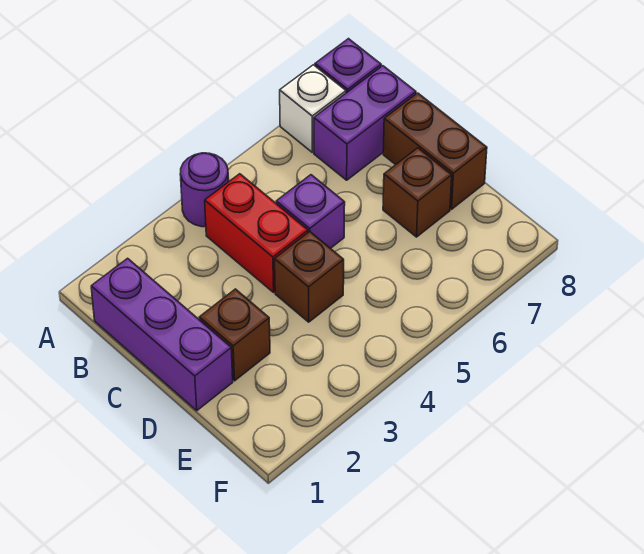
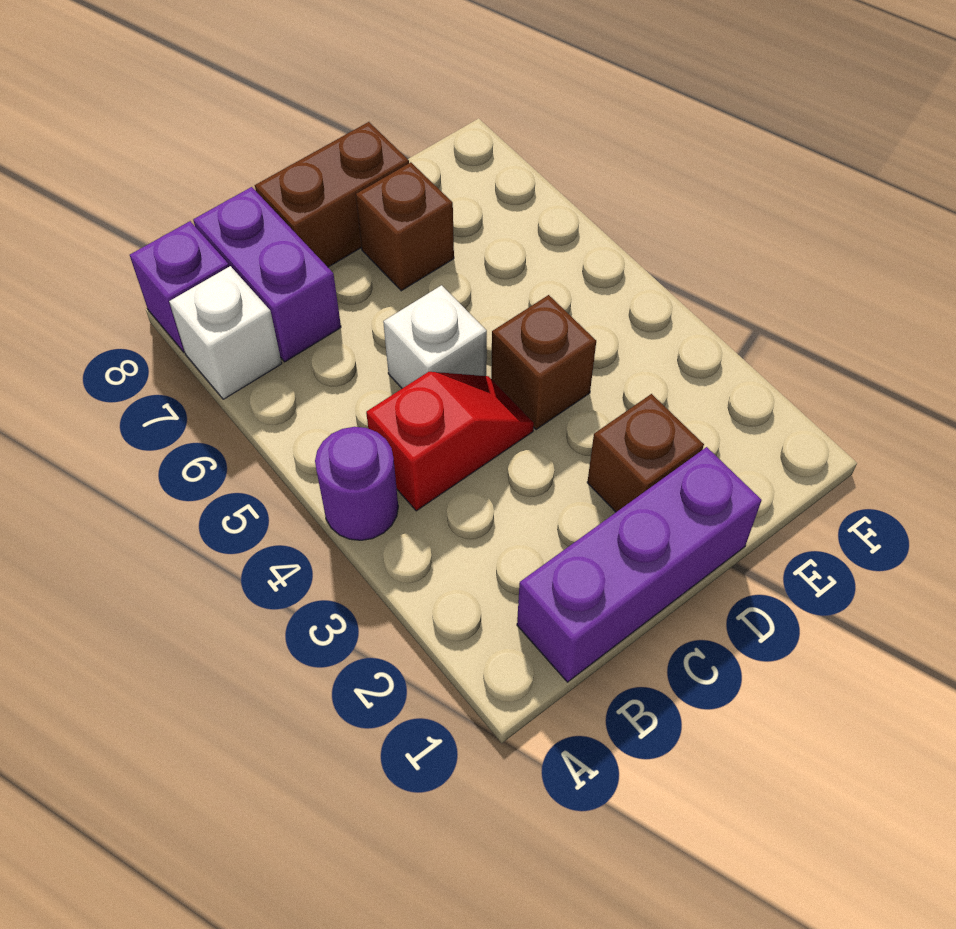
red 1x2 brick [205,174,308,292] -> red 1x2 slope [366,372,534,511]
purple 1x1 brick [276,175,345,248] -> white 1x1 brick [383,285,487,388]

